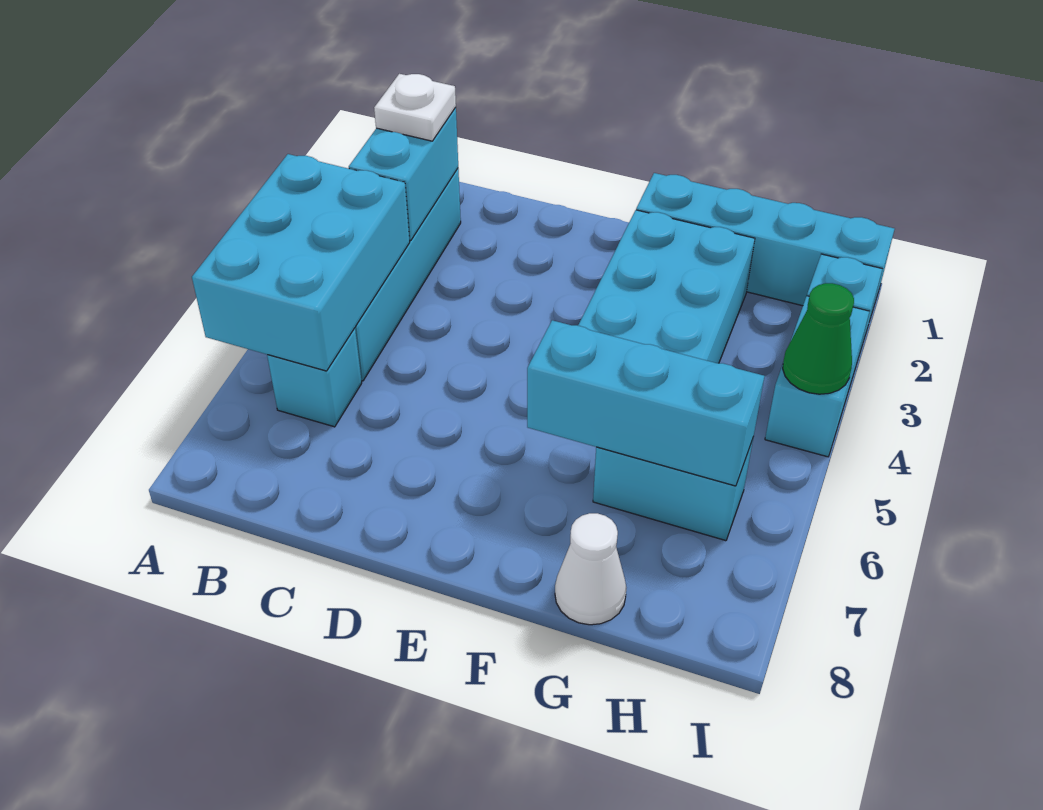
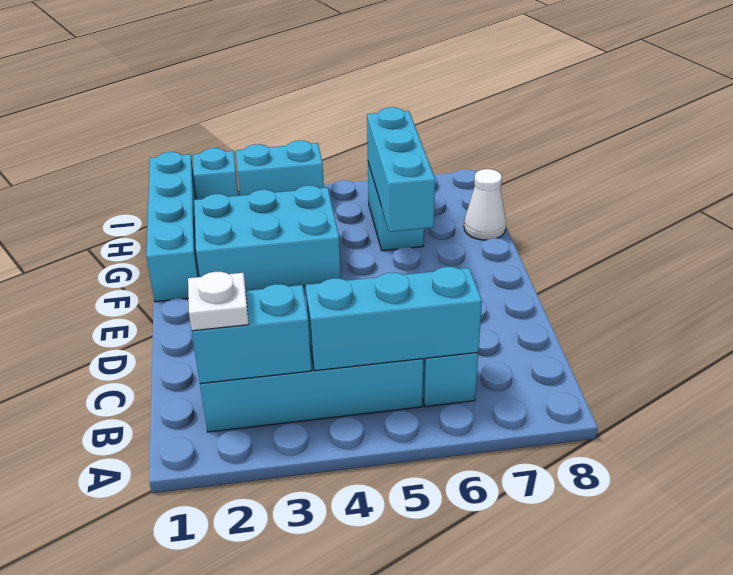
cyan 2x3 brick [192,154,410,371] -> cyan 1x3 brick [305,267,482,371]
green 1x1 cone [783,283,854,394] -> none

